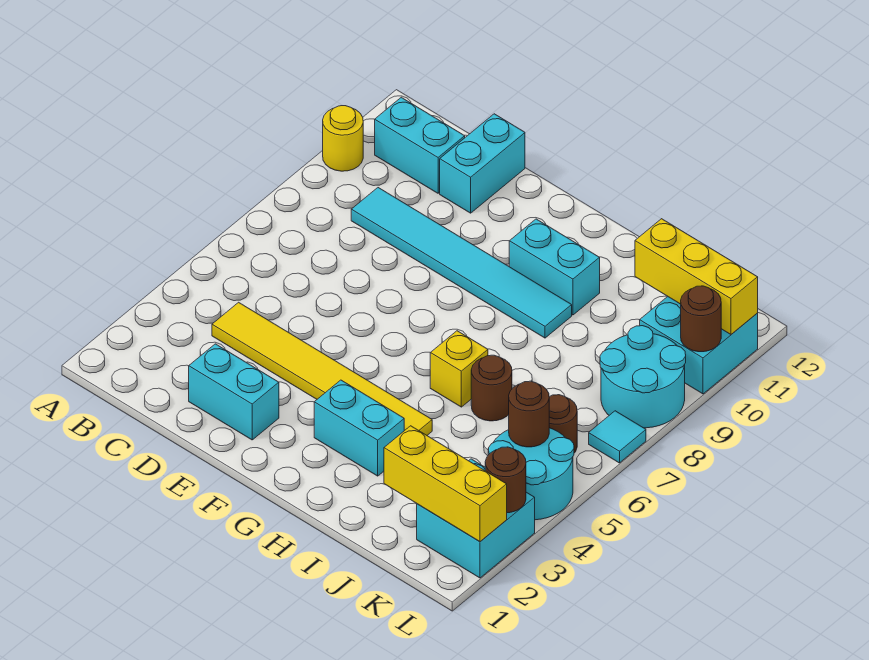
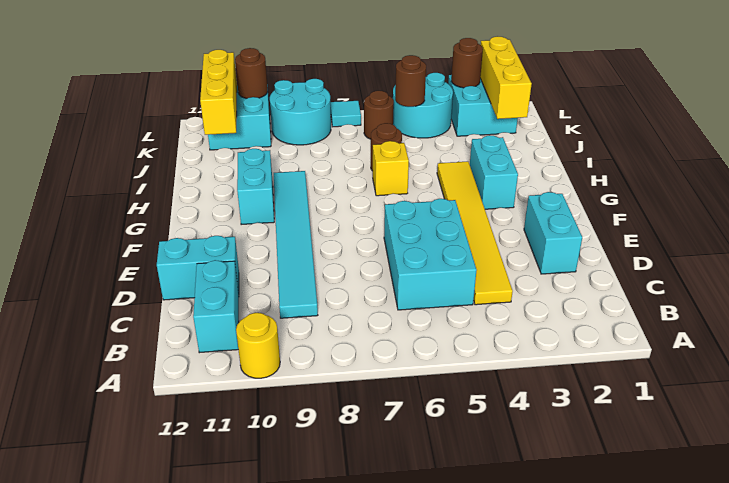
none -> cyan 2x3 brick [384,199,477,310]

